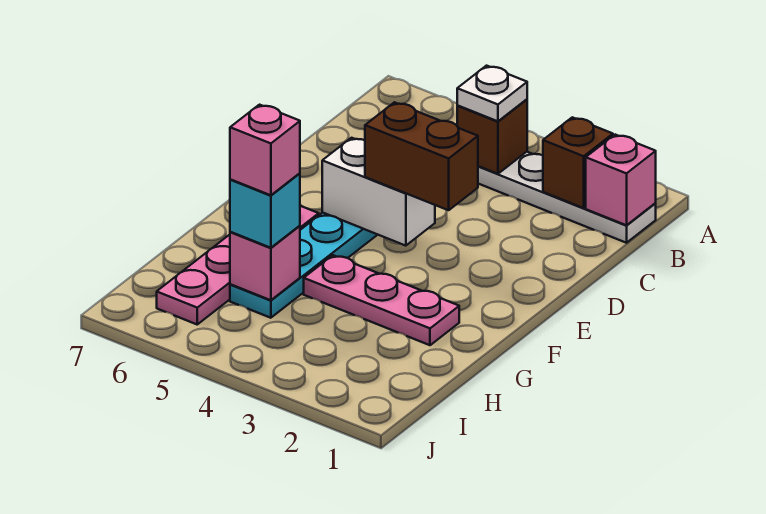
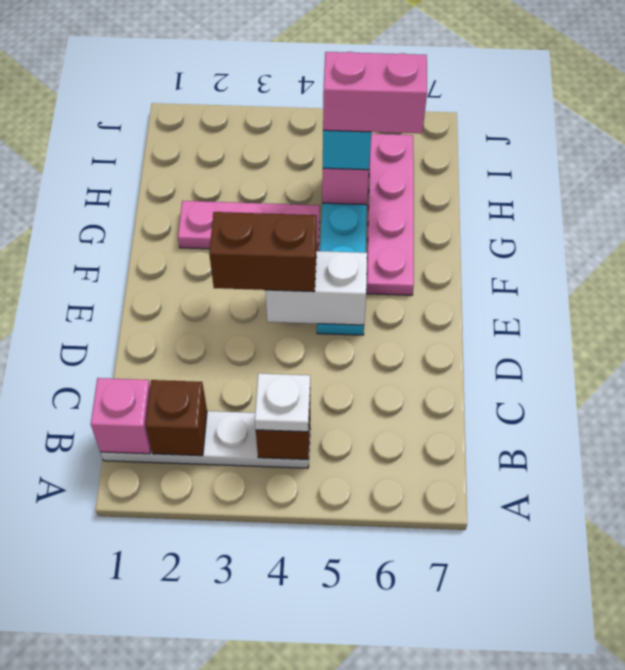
pink 1x1 brick [230,105,300,195] -> pink 1x2 brick [323,52,427,133]

